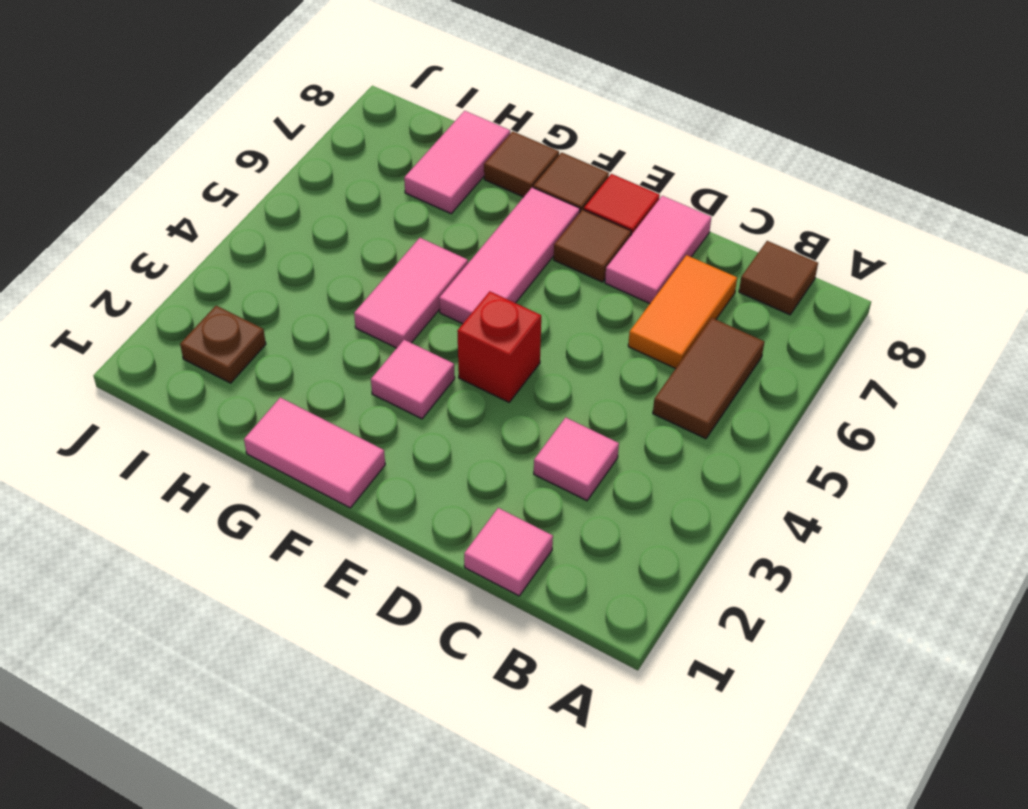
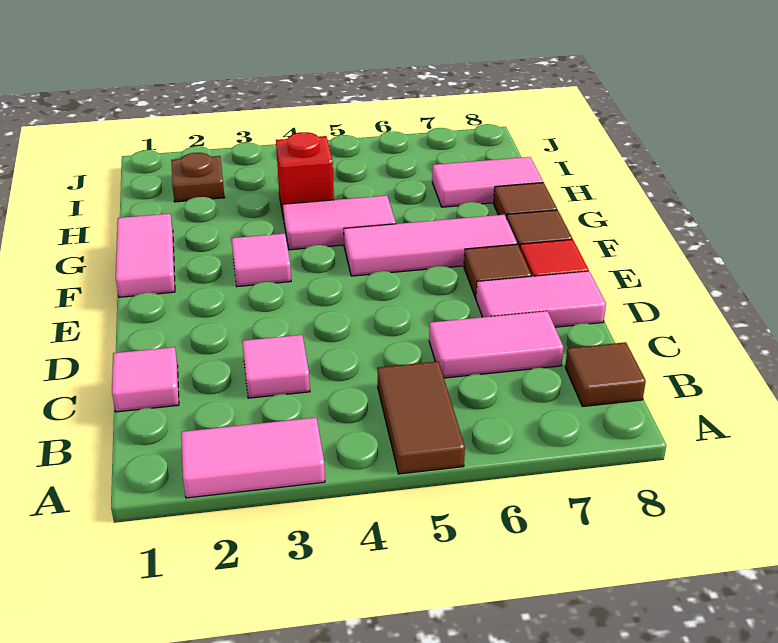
none -> pink 1x2 tile [181,418,325,498]
brown 1x2 tile [653,318,764,439] -> brown 1x2 tile turned to [377,361,465,474]
orange 1x2 tile [628,255,737,369] -> pink 1x2 tile [429,311,564,378]
red 1x1 brick [457,291,541,402] -> red 1x1 brick moved to [276,132,334,219]

